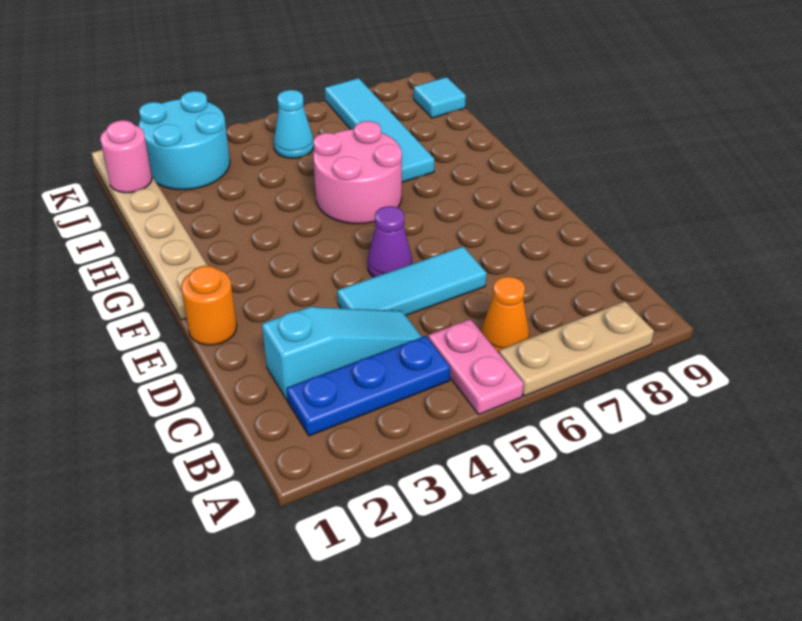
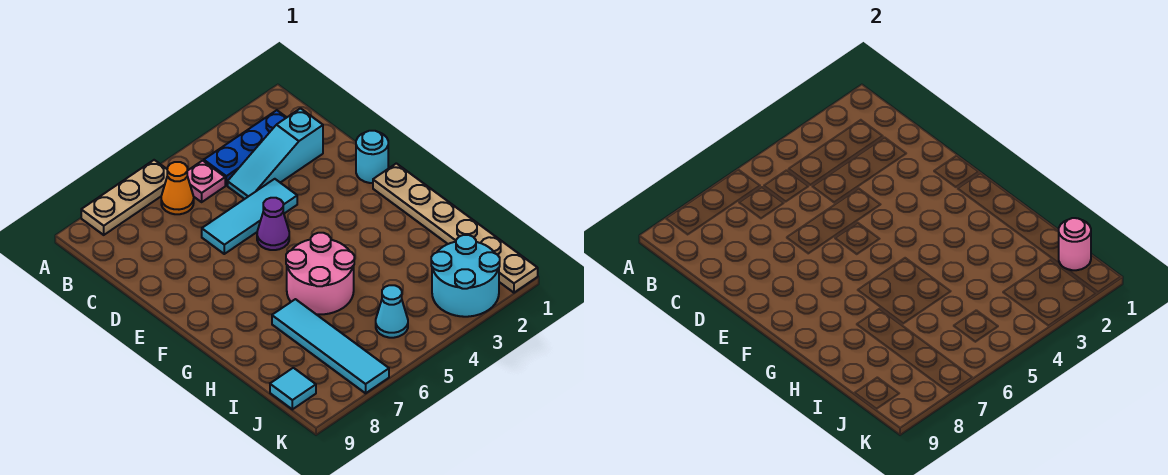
pink 1x2 plate [428,319,524,414] -> pink 1x1 plate [187,161,225,202]
orange 1x1 round brick [181,266,237,345] -> cyan 1x1 round brick [356,131,388,183]

